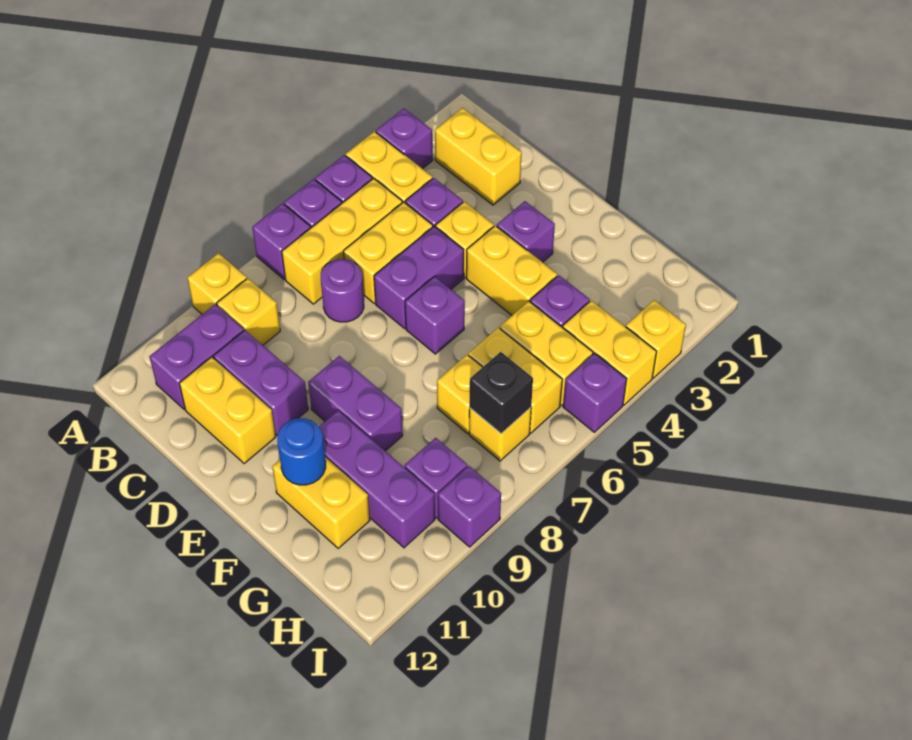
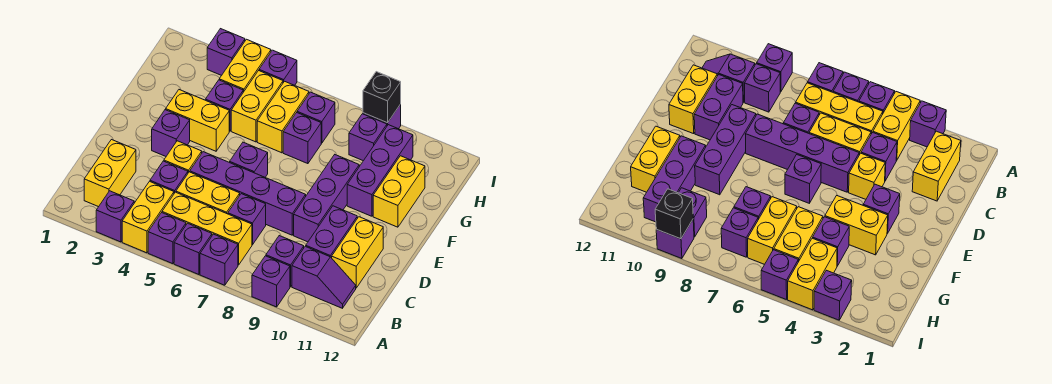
yellow 1x1 brick [187,253,247,314] -> purple 1x1 brick [252,256,290,307]
yellow 1x1 brick [217,278,280,345] -> purple 1x1 brick [266,236,304,287]
purple 1x2 brick [149,304,244,409] -> purple 1x2 slope [292,246,356,308]
purple 1x1 round brick [321,259,364,322] -> purple 1x1 brick [228,194,266,245]
purple 1x2 brick [374,226,464,328] -> purple 1x4 brick [190,152,306,235]
yellow 1x2 brick [466,226,557,315] -> yellow 1x2 brick turned to [166,90,229,151]
purple 1x2 brick [308,356,403,451] -> purple 1x3 brick [294,155,359,242]
blue 1x1 round brick [277,418,326,485] -> none
yellow 1x1 brick [437,355,482,434] -> purple 1x1 brick [283,113,321,164]
yellow 1x1 brick [469,408,531,461] -> purple 1x1 brick [297,92,335,143]
black 1x1 brick [470,352,533,433] -> black 1x1 brick moved to [363,72,401,123]
yellow 1x1 brick [626,300,686,378] -> purple 1x1 brick [207,29,245,76]

